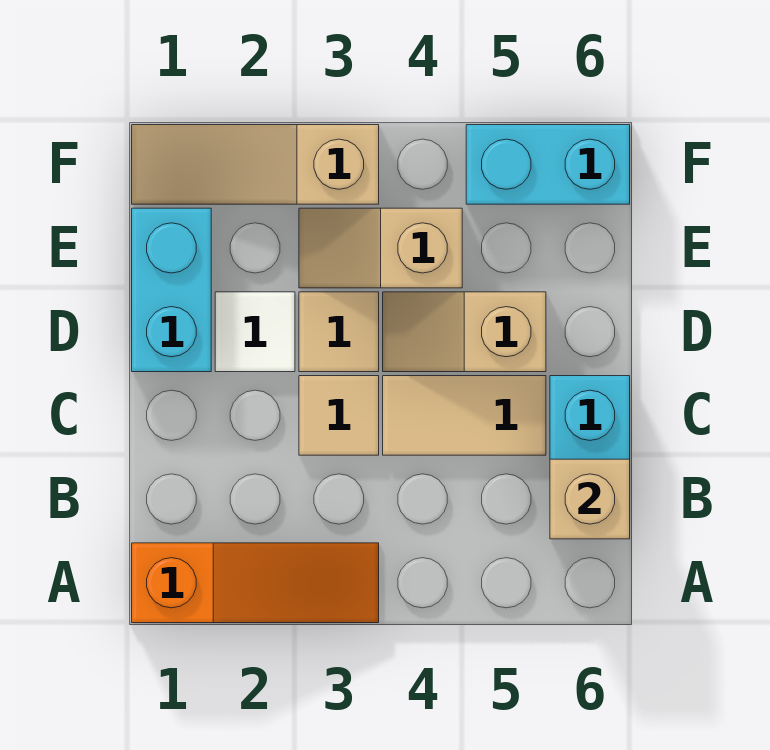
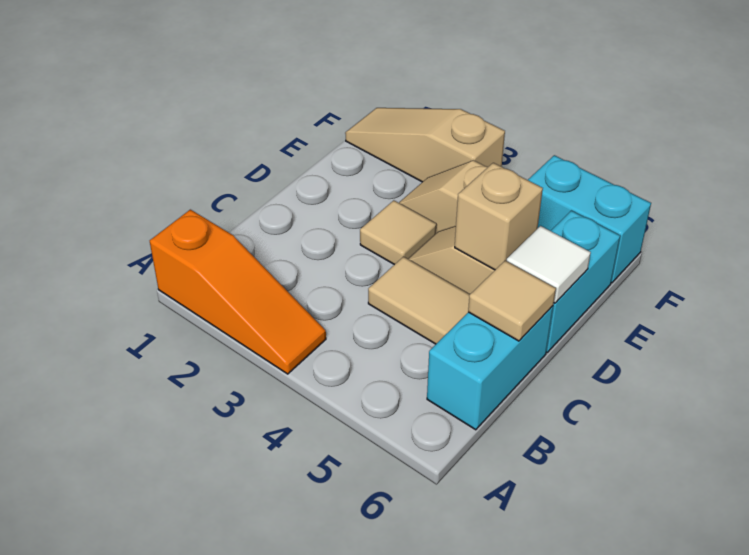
tan 1x1 brick [550,459,630,539] -> tan 1x1 brick moved to [455,163,543,270]
tan 1x1 tile [299,376,379,455] -> tan 1x1 tile moved to [468,261,556,341]
cyan 1x2 brick [132,208,211,372] -> cyan 1x2 brick moved to [546,211,620,352]
white 1x1 tile [215,292,295,372] -> white 1x1 tile moved to [507,226,591,303]

